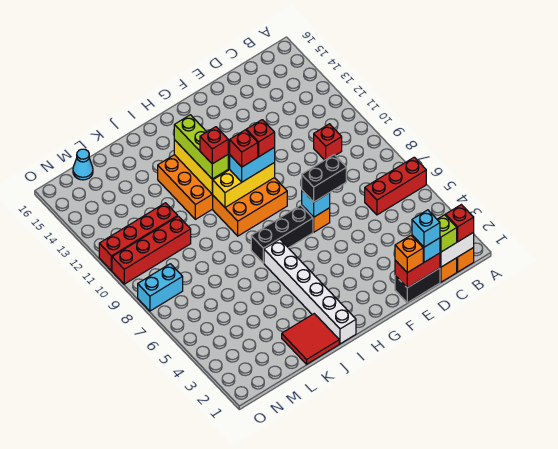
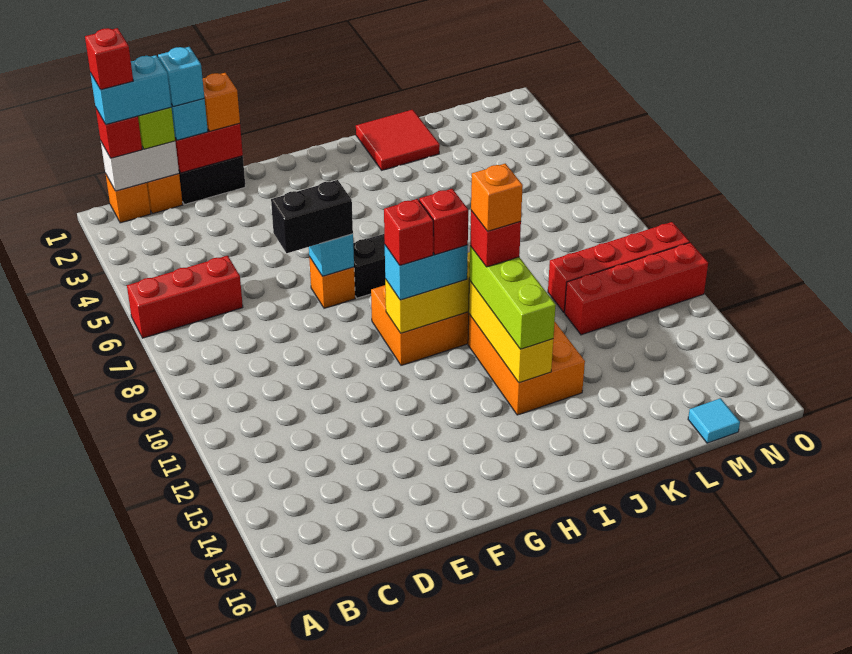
red 1x1 brick [314,124,342,160] -> red 1x1 brick moved to [85,28,133,90]
white 1x6 brick [264,239,356,344] -> none
none -> orange 1x1 brick [471,164,523,231]
cyan 1x1 cone [73,149,93,180] -> cyan 1x1 tile [688,398,740,443]
cyan 1x2 brick [138,264,183,311] -> cyan 1x2 brick moved to [90,55,171,125]

